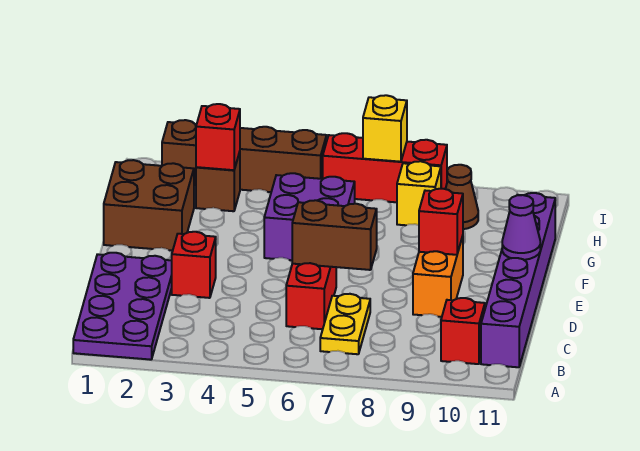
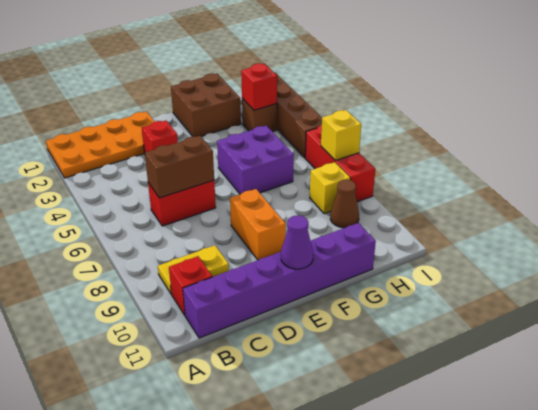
purple 2x4 plate [73,253,172,360] -> orange 2x4 plate [46,112,155,178]
yellow 1x2 plate [320,294,370,354] -> yellow 1x2 plate moved to [158,245,229,294]
brown 1x2 brick [292,200,377,270] -> brown 1x2 brick turned to [145,136,214,198]
orange 1x2 brick [413,236,463,317] -> orange 1x2 brick turned to [230,189,286,260]
red 1x1 brick [419,189,463,255] -> none

